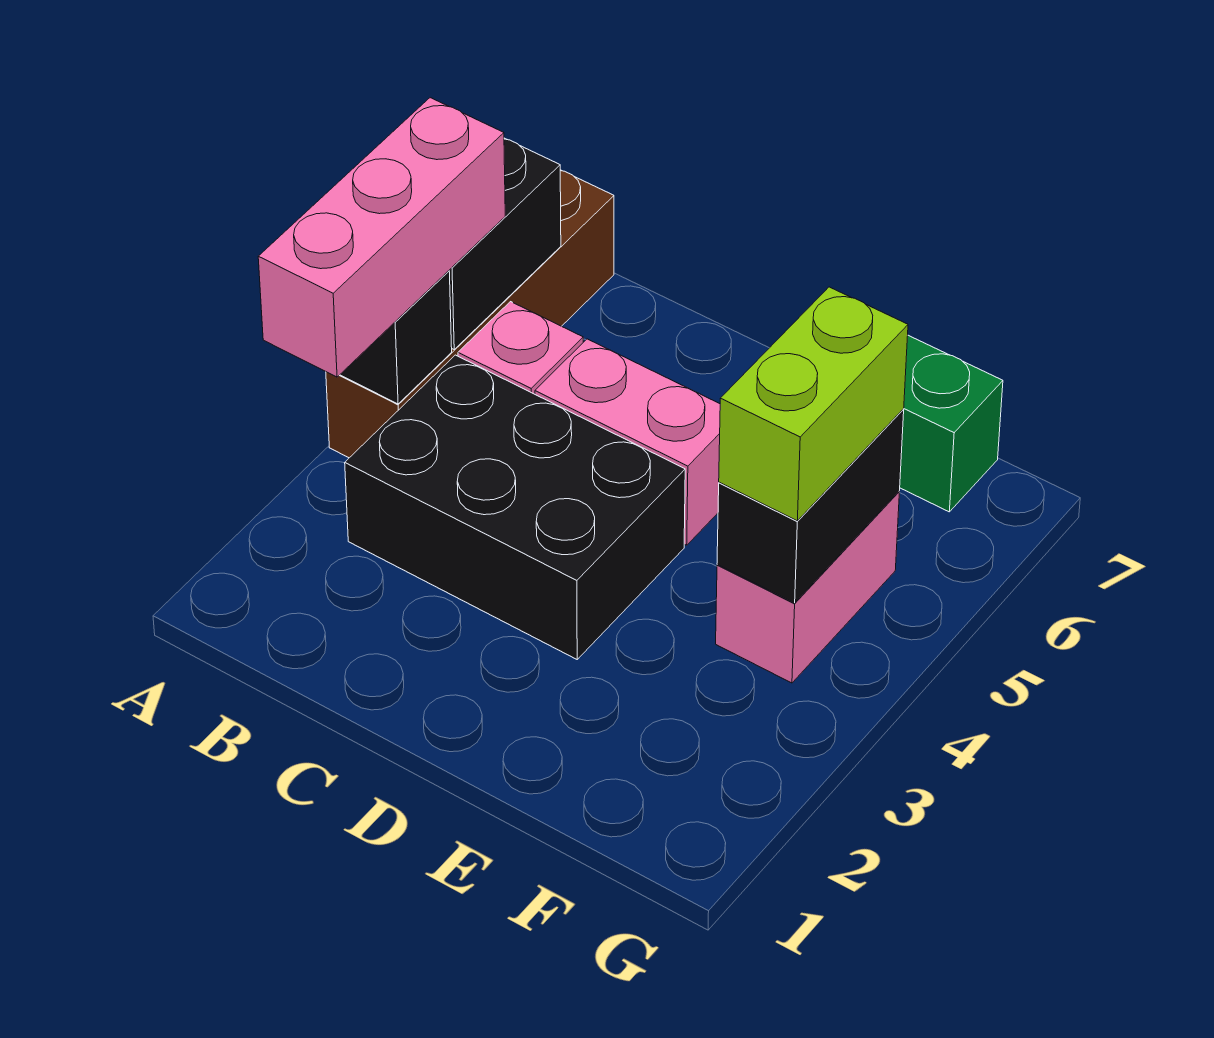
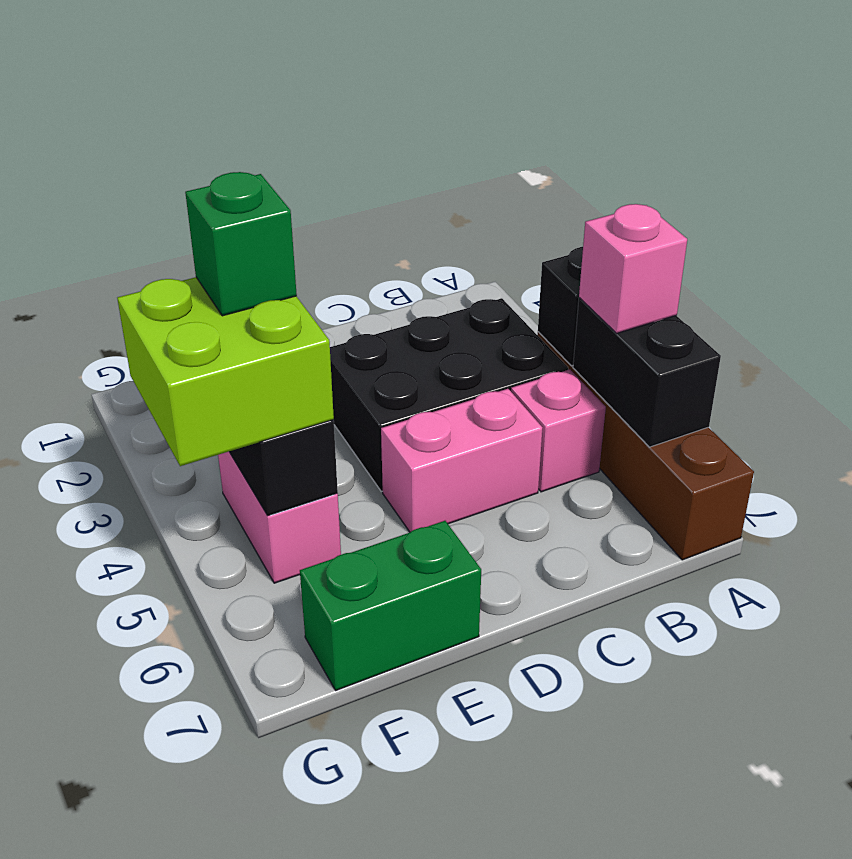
pink 1x3 brick [258,98,505,377] -> pink 1x1 brick [579,204,687,333]
lime 1x2 brick [719,287,908,521] -> lime 2x2 brick [117,277,334,466]
none -> green 1x1 brick [185,172,297,316]

